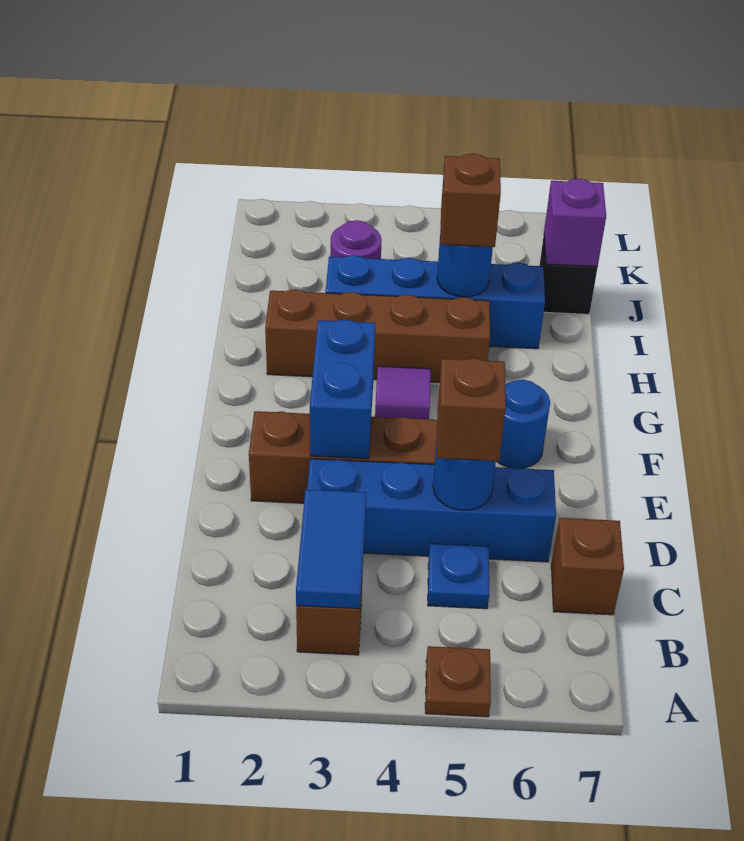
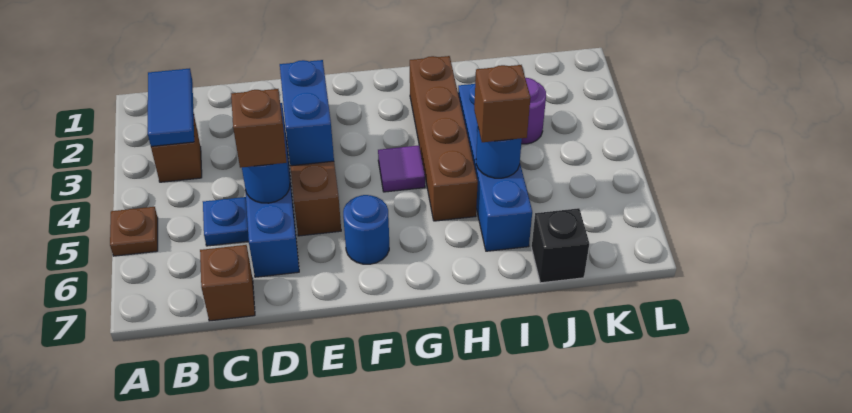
blue 1x2 tile [296,489,366,609] -> blue 1x2 tile turned to [148,68,194,146]
blue 1x2 brick [310,319,375,459] -> blue 1x2 brick turned to [280,60,334,166]
purple 1x1 brick [544,179,606,267] -> none

